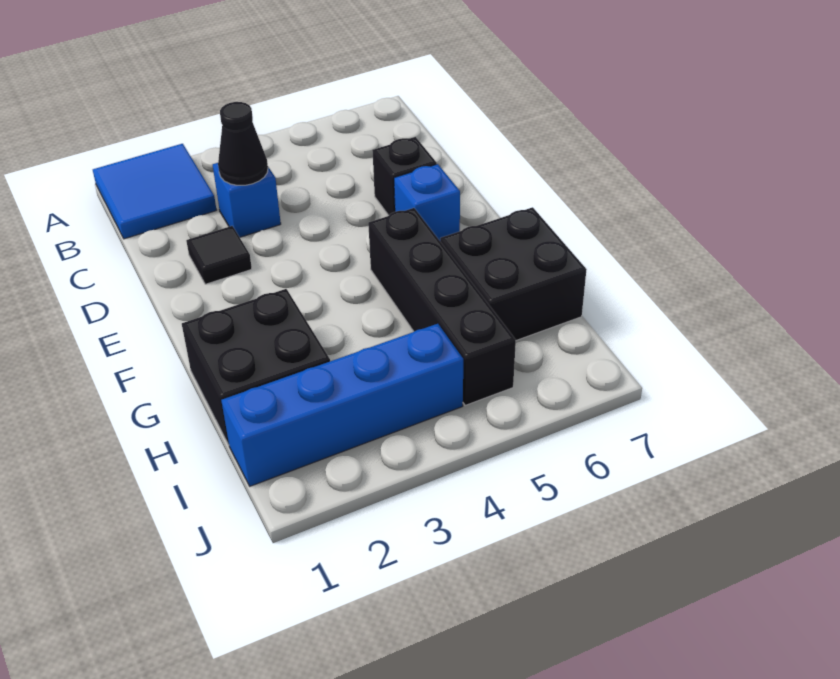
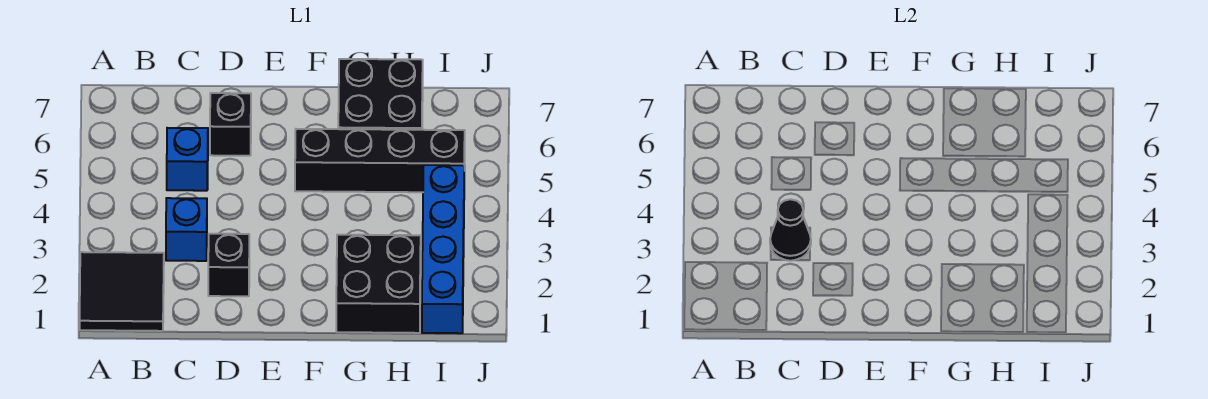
blue 2x2 tile [93,144,216,239] -> black 2x2 tile [80,252,164,331]
black 1x1 tile [186,226,252,284] -> black 1x1 brick [208,234,249,296]
blue 1x1 brick [394,164,460,241] -> blue 1x1 brick moved to [167,128,208,191]

